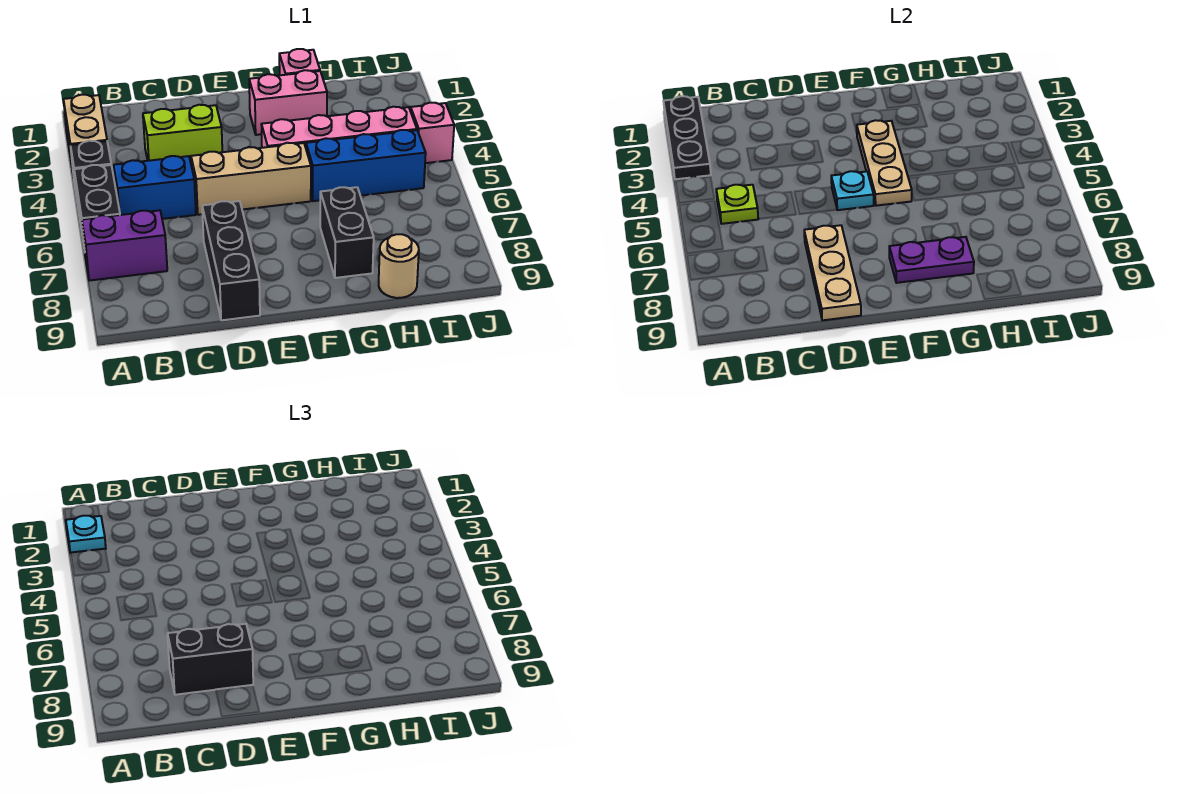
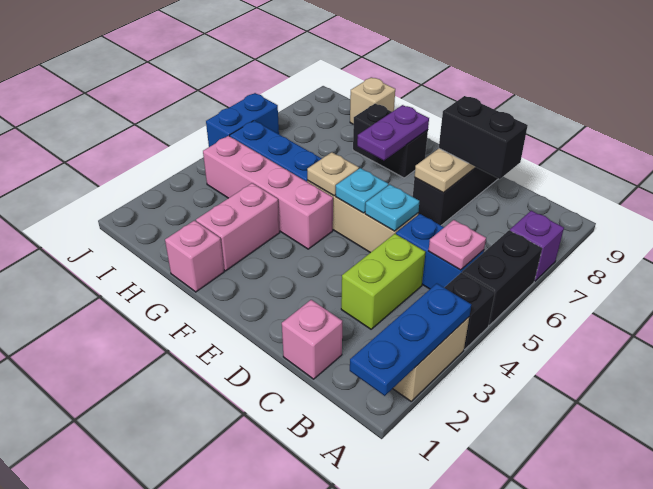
black 1x3 plate [664,96,711,179] -> blue 1x3 plate [350,284,471,396]
cyan 1x1 plate [66,516,106,553] -> cyan 1x1 plate moved to [365,185,420,231]
purple 1x2 brick [82,210,167,281] -> purple 1x1 brick [510,211,564,281]
lime 1x1 plate [716,185,758,224] -> pink 1x1 plate [429,220,486,270]
lime 1x2 brick [143,105,222,162] -> lime 1x2 brick turned to [341,234,425,329]
pink 1x2 brick [249,70,327,135] -> pink 1x2 brick turned to [196,183,280,271]
tan 1x3 plate [857,120,912,206] -> tan 1x1 plate [307,152,359,196]
purple 1x2 plate [889,237,974,283] -> purple 1x2 plate turned to [357,105,429,161]
black 1x2 brick [320,187,374,278] -> black 1x2 brick turned to [353,104,428,178]
tan 1x1 round brick [379,234,419,298] -> tan 1x1 brick [350,77,395,125]
pink 1x1 brick [411,103,454,163] -> pink 1x1 brick moved to [282,300,342,379]
none -> blue 1x2 brick [206,93,279,147]

